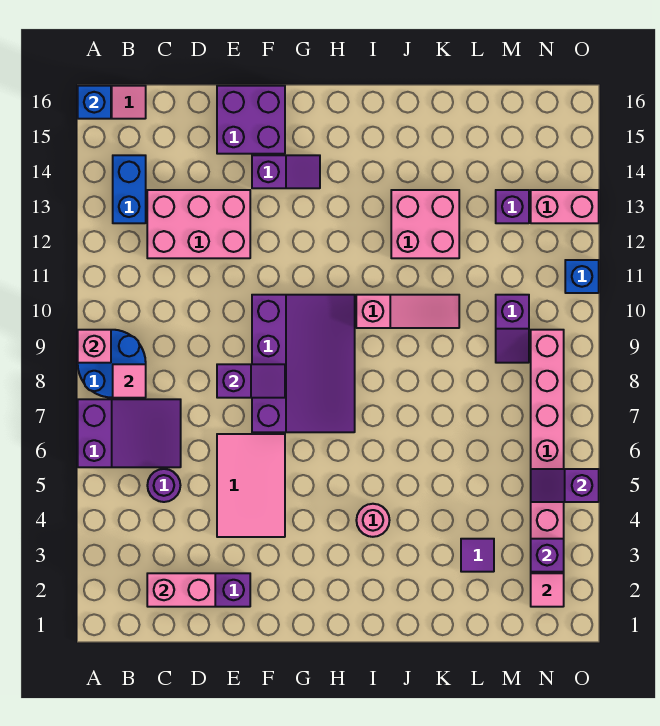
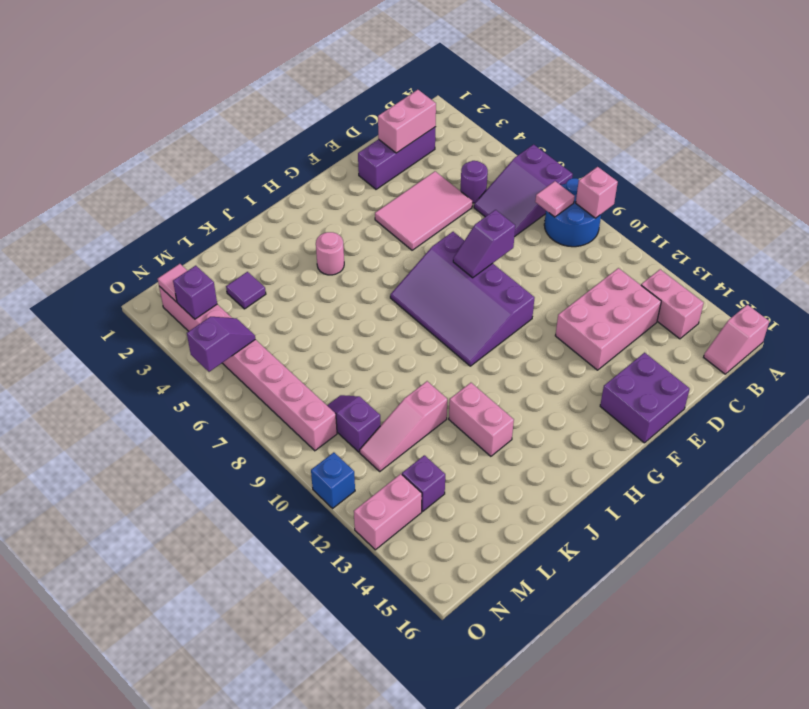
blue 1x1 brick [78,86,111,119] -> none
blue 1x2 brick [113,155,146,223] -> pink 1x2 brick [641,269,704,339]
pink 2x3 tile [217,434,285,537] -> pink 2x3 tile turned to [375,171,472,250]
purple 1x2 slope [252,155,320,188] -> none
pink 1x3 slope [356,295,459,328] -> pink 1x3 slope moved to [360,381,447,471]
pink 2x2 brick [391,190,459,258] -> pink 1x2 brick [449,383,514,456]

